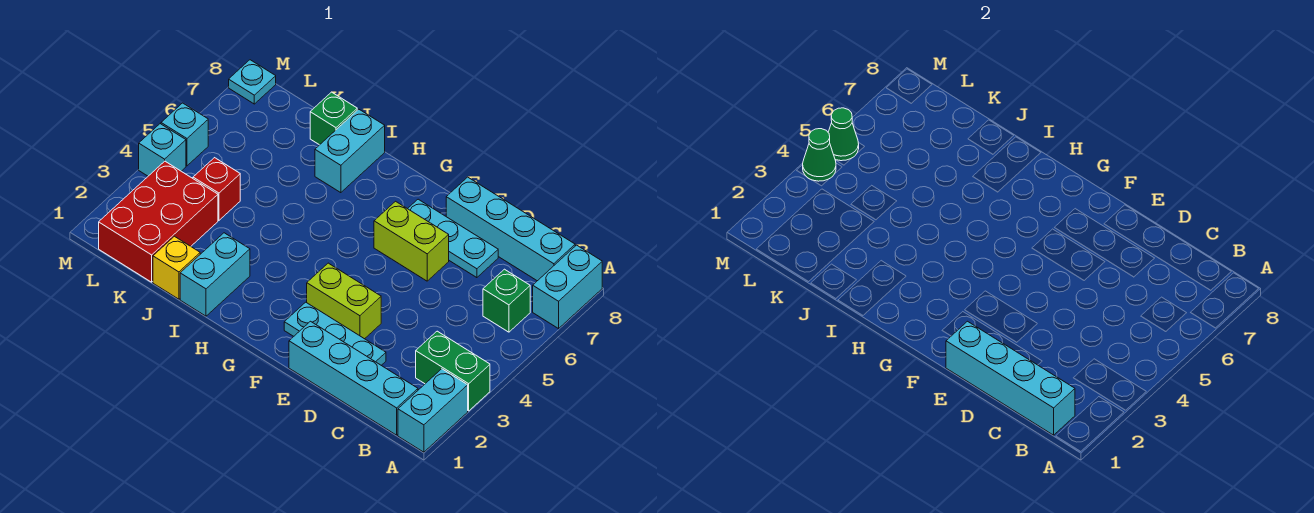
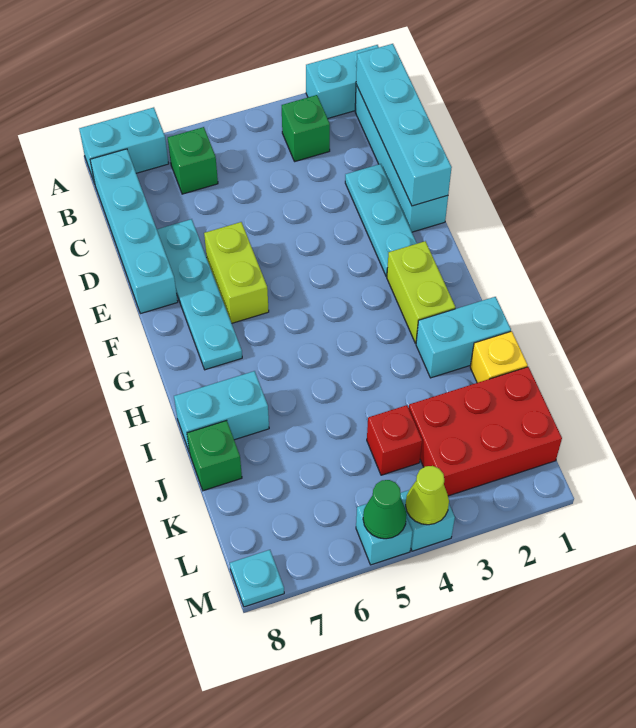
green 1x2 brick [416,331,490,411] -> green 1x1 brick [282,95,330,161]
cyan 1x3 plate [408,199,498,278] -> cyan 1x4 plate [157,219,242,370]
lime 1x2 brick [307,263,381,339] -> lime 1x2 brick moved to [387,241,455,343]
green 1x1 cone [803,129,836,181] -> lime 1x1 cone [406,466,449,525]

